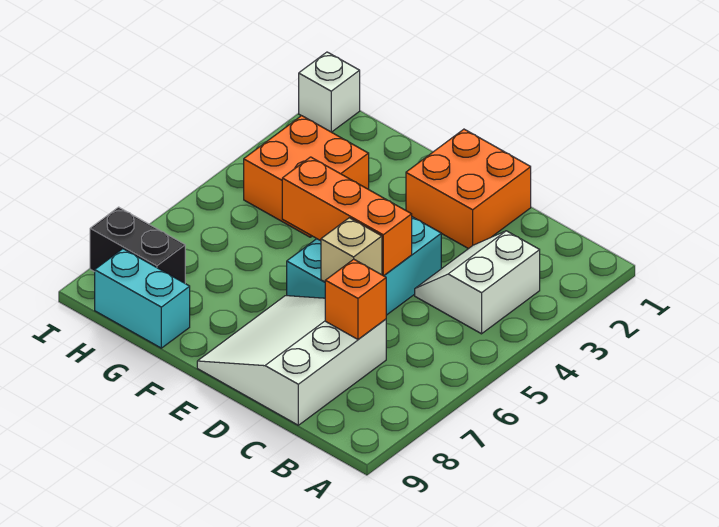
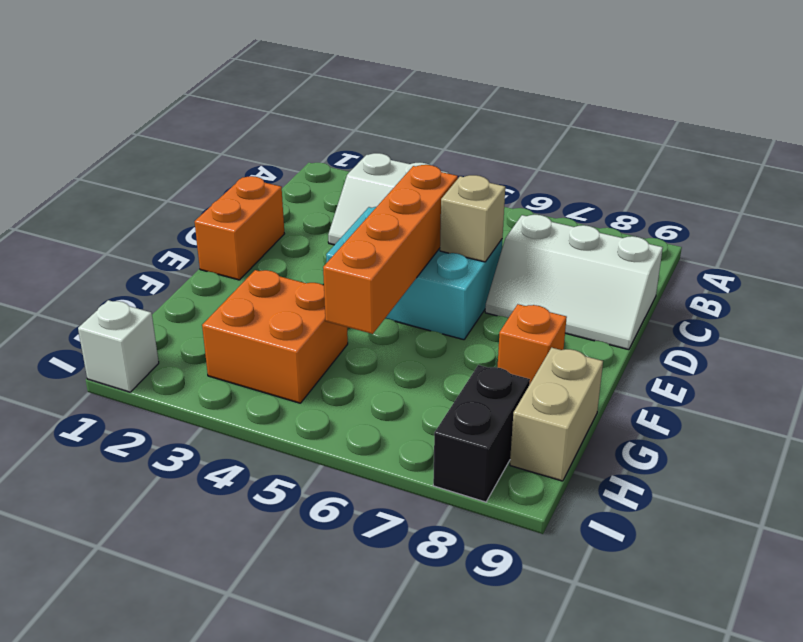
white 3x3 slope [197,296,386,425] -> white 2x3 slope [485,215,663,350]
orange 1x1 brick [325,259,386,339] -> orange 1x1 brick moved to [498,304,567,383]
orange 2x2 brick [406,129,531,249] -> orange 1x2 brick [195,176,284,280]
orange 1x3 brick [282,157,412,276] -> orange 1x4 brick [323,165,458,334]
cyan 1x2 brick [95,249,190,348] -> tan 1x2 brick [510,348,603,481]

